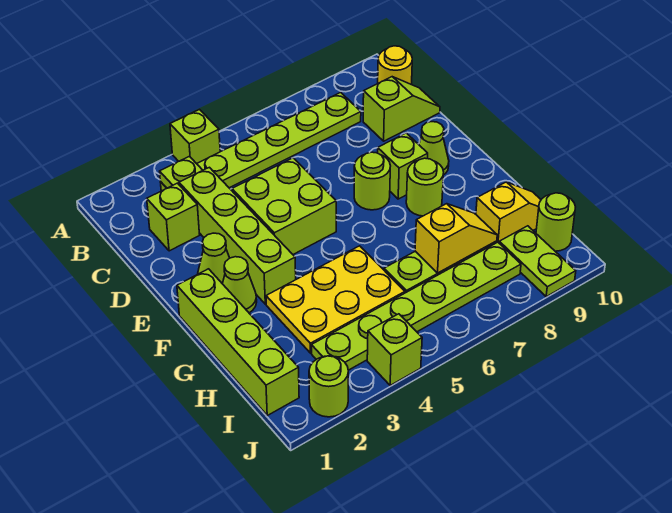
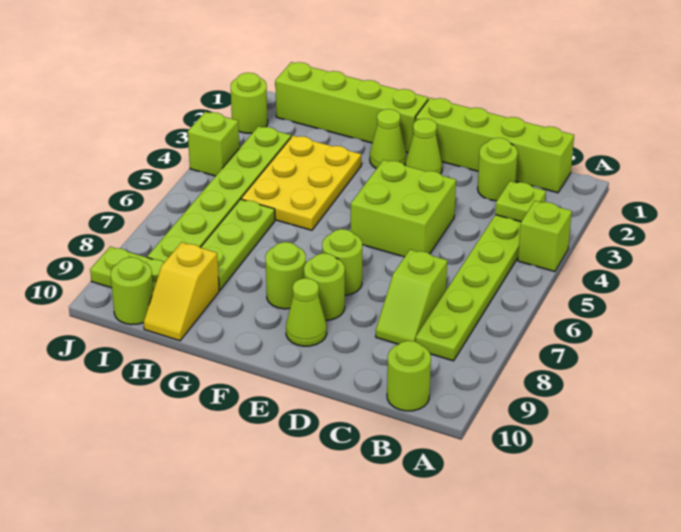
yellow 1x1 round brick [378,46,412,85] -> lime 1x1 round brick [387,341,431,411]
lime 1x1 brick [147,183,200,251] -> lime 1x1 round brick [478,138,518,201]
lime 1x4 brick [179,167,296,304] -> lime 1x4 brick moved to [416,98,574,193]
lime 1x2 slope [363,77,440,141] -> lime 1x2 slope moved to [376,250,447,344]
lime 1x1 brick [378,133,428,199] -> lime 1x1 round brick [304,253,345,320]
yellow 1x2 slope [415,204,497,273] -> none

